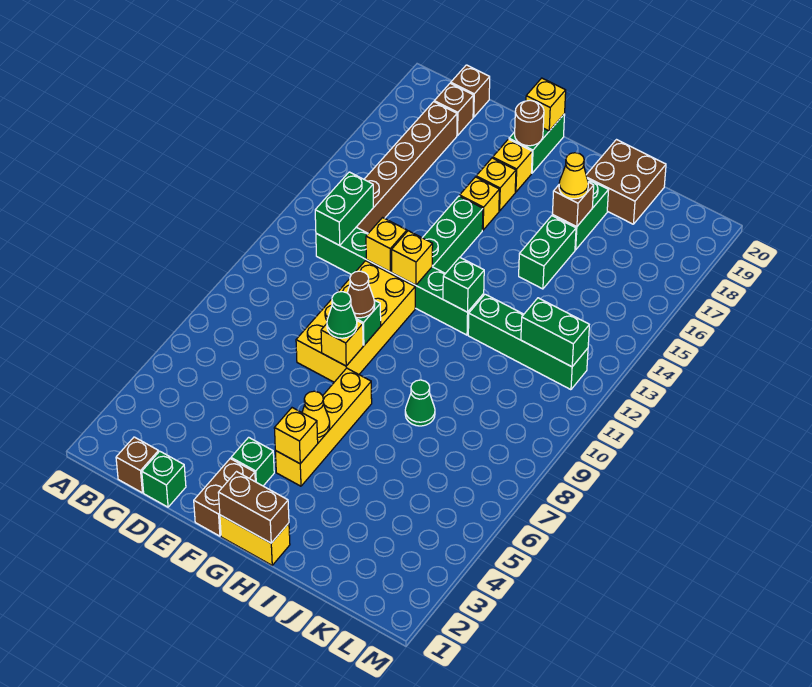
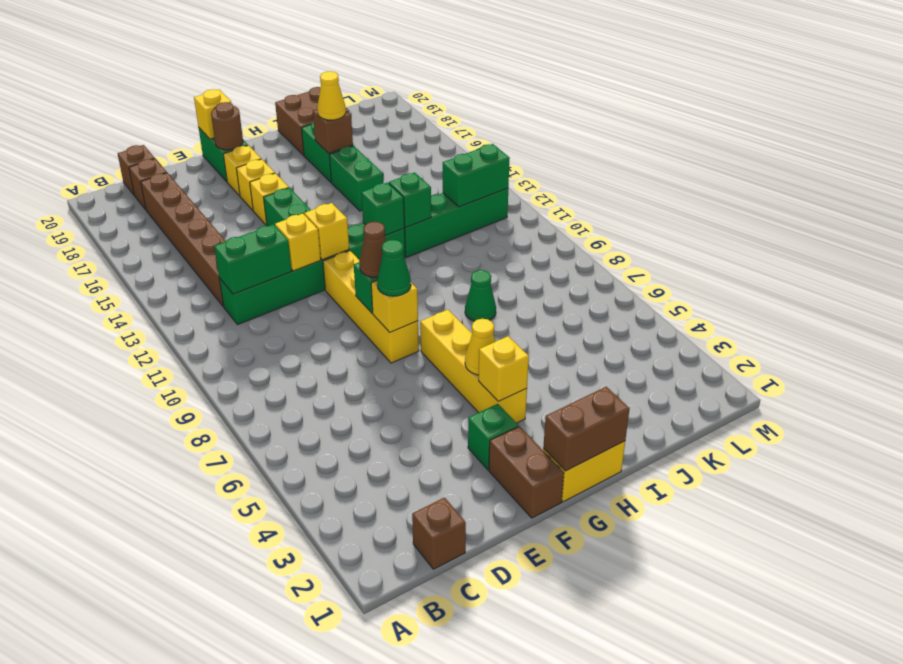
green 1x2 brick [315,172,373,245] -> green 1x2 brick turned to [214,224,292,294]
green 1x1 brick [142,451,186,507] -> green 1x1 brick moved to [389,172,431,227]
yellow 2x4 brick [296,261,415,382] -> yellow 1x4 brick [323,251,419,363]

